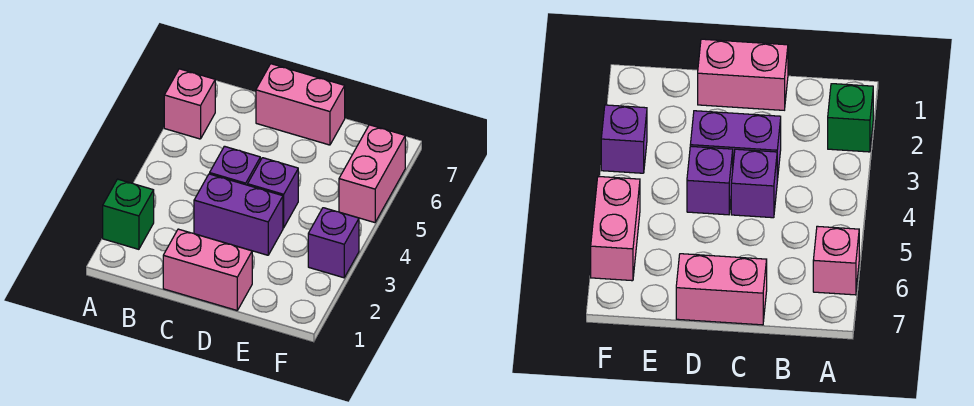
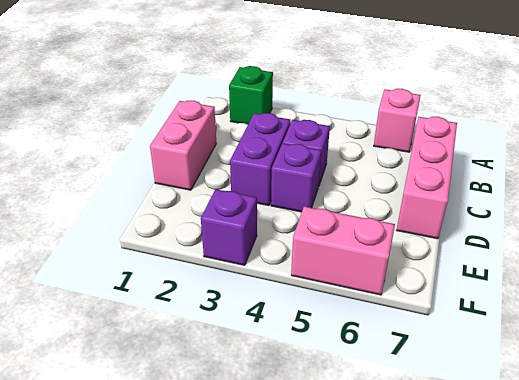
pink 1x2 brick [256,64,345,145] -> pink 1x3 brick [397,117,457,239]

